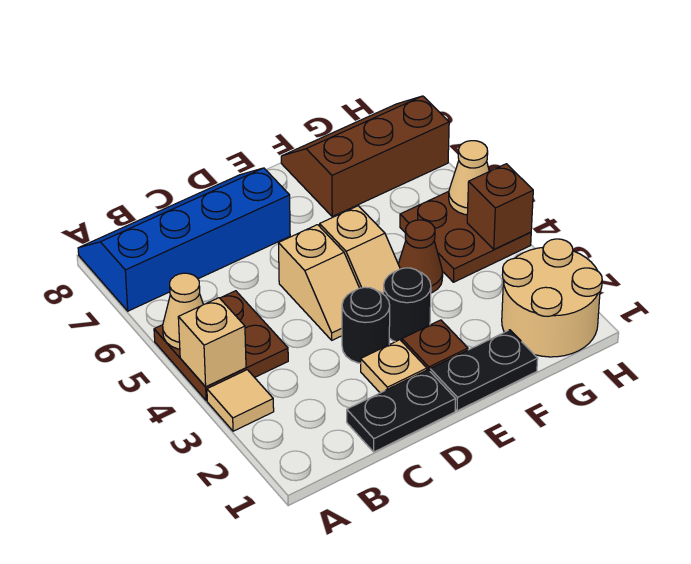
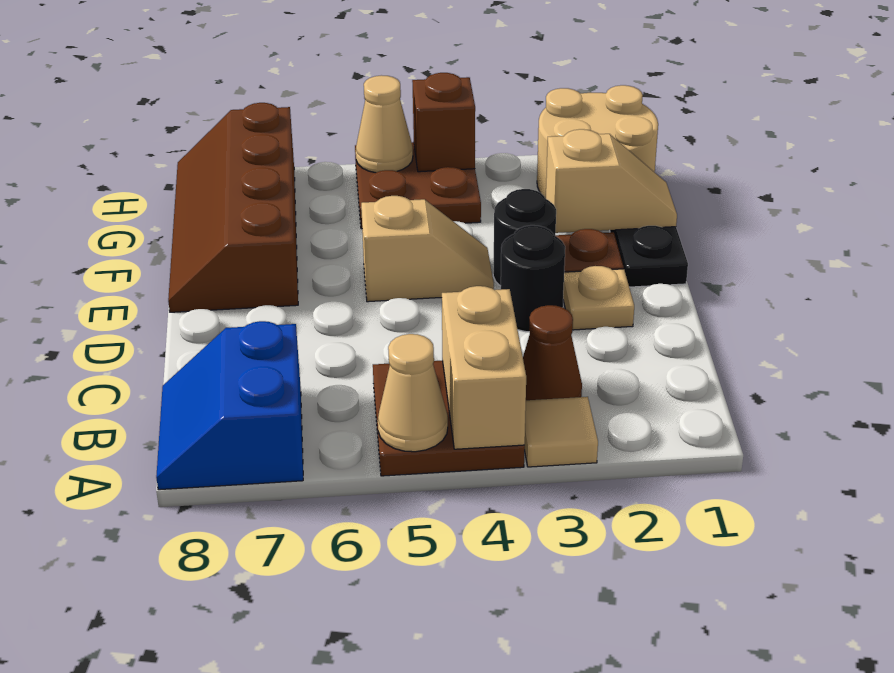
tan 1x1 brick [178,298,246,387] -> tan 1x2 brick [442,286,526,449]
blue 2x4 slope [78,168,290,311] -> blue 2x2 slope [156,321,303,490]
black 1x2 plate [347,370,456,452] -> none
tan 1x2 slope [278,225,359,340] -> tan 1x2 slope moved to [546,129,677,233]
brown 1x1 cone [398,220,443,293] -> brown 1x1 cone moved to [523,305,582,400]
brown 2x3 slope [281,96,449,217] -> brown 2x4 slope [168,103,298,312]

